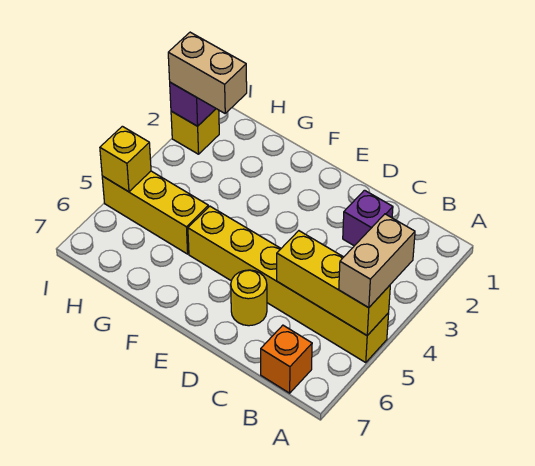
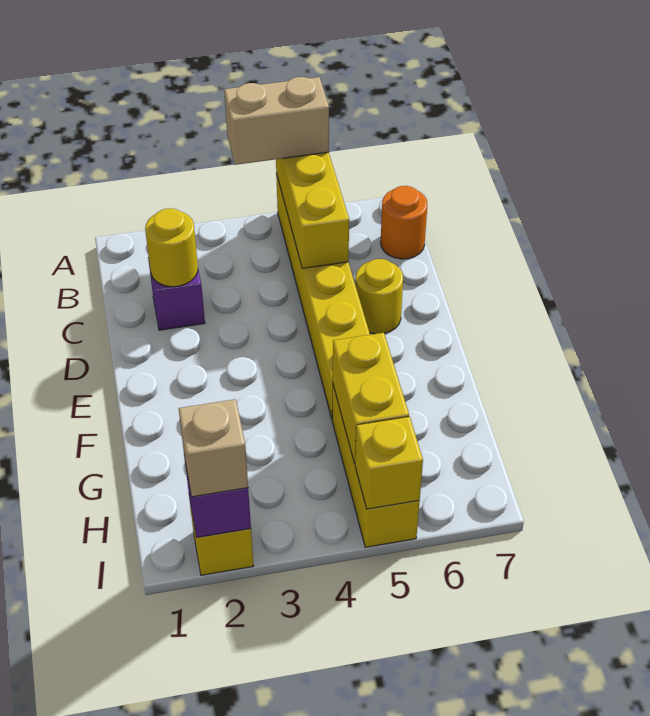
orange 1x1 brick [261,325,312,393] -> orange 1x1 round brick [381,186,427,259]
none -> yellow 1x1 round brick [145,208,198,287]
none -> yellow 1x2 brick [333,333,409,464]
tan 1x2 brick [168,32,247,113] -> tan 1x1 brick [179,399,248,497]

